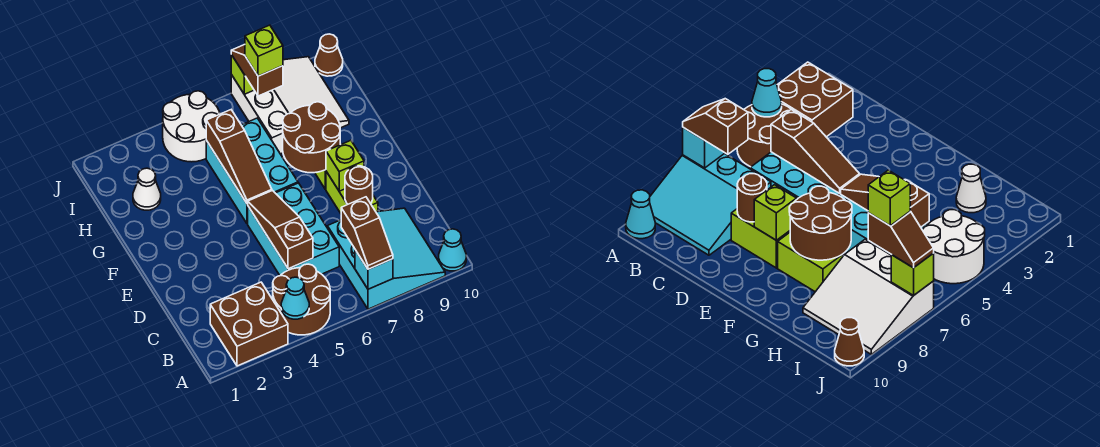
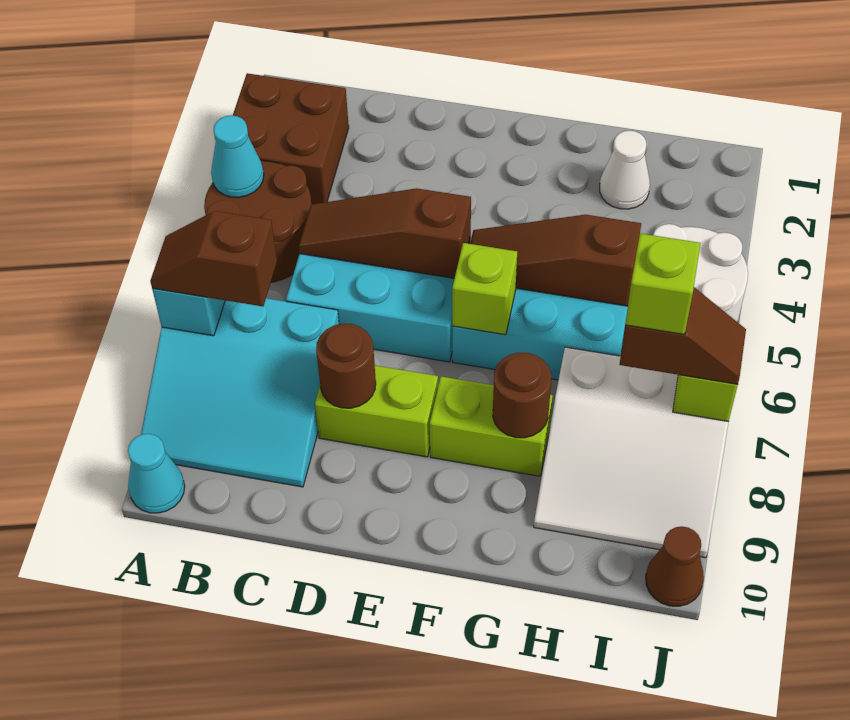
brown 1x3 slope [248,191,313,269] -> brown 1x3 slope turned to [298,188,471,278]
lime 1x1 brick [326,140,364,191] -> lime 1x1 brick moved to [452,243,517,335]
brown 2x2 round brick [283,102,340,173] -> brown 1x1 round brick [493,353,551,438]

